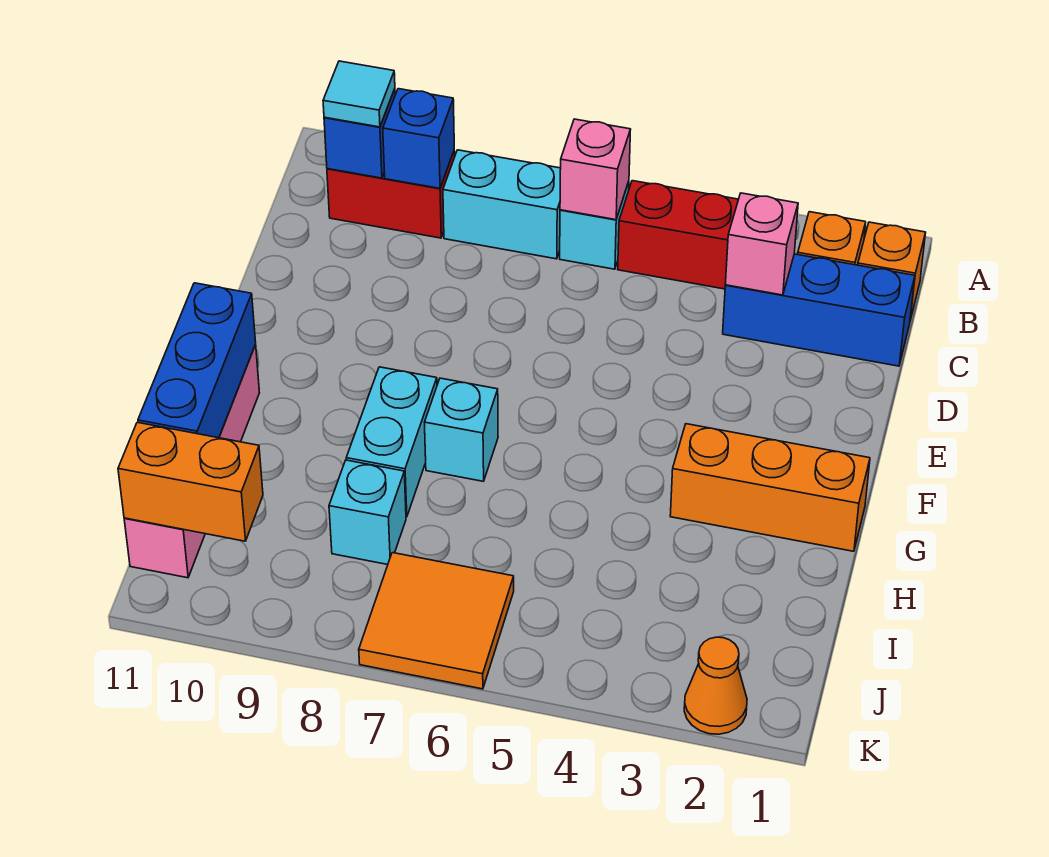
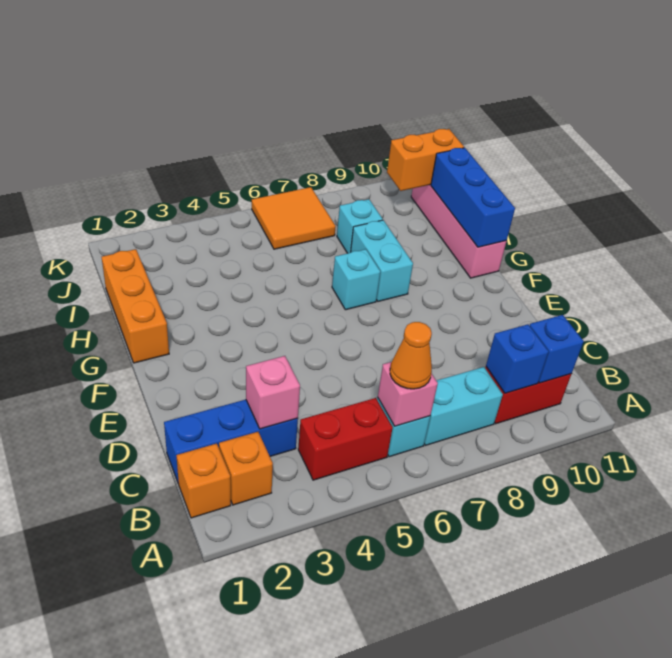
cyan 1x1 tile [323,61,395,127] -> none
orange 1x3 brick [670,424,870,551] -> orange 1x3 brick turned to [102,249,169,363]
orange 1x1 cone [684,637,747,734] -> orange 1x1 cone moved to [390,322,432,389]

